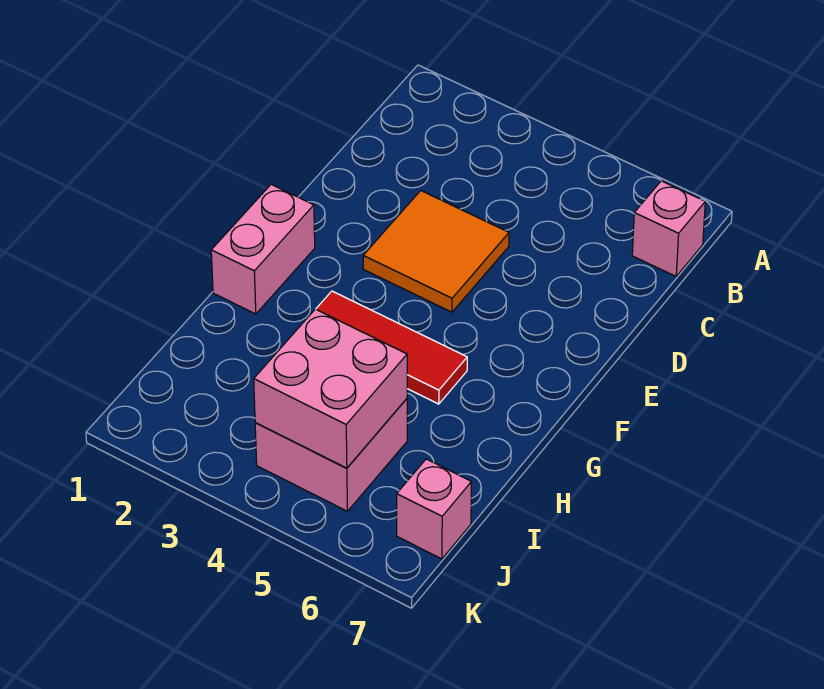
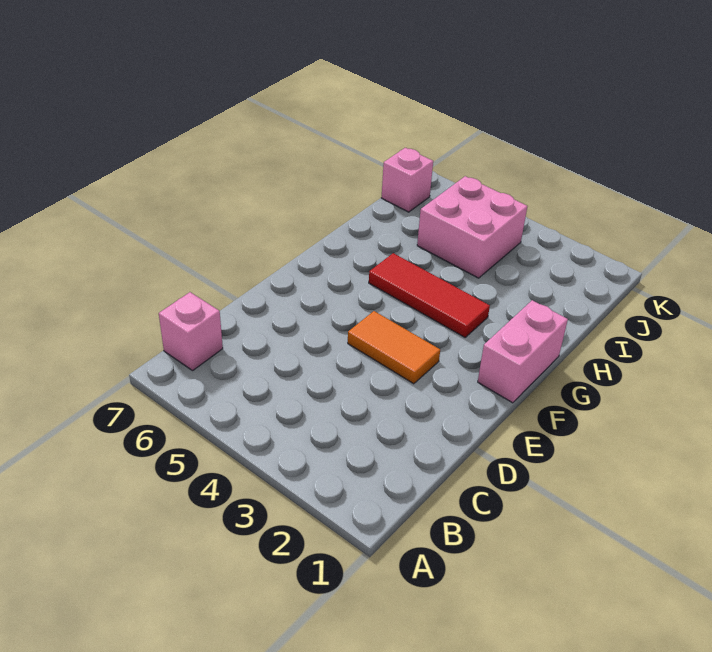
orange 2x2 tile [363,191,509,312] -> orange 1x2 tile [348,311,440,384]
pink 2x2 brick [254,309,407,468] -> none

